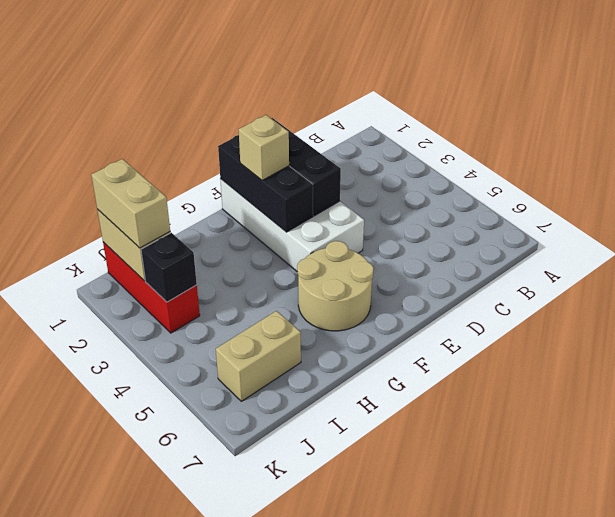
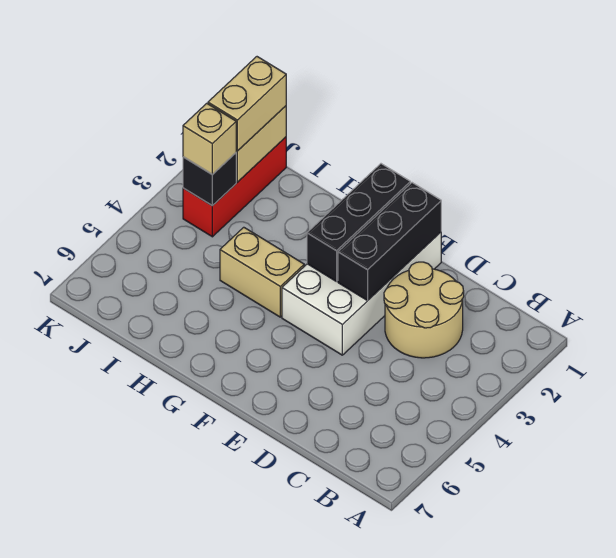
tan 1x1 brick [239,115,289,180] -> tan 1x1 brick moved to [183,103,236,175]
tan 2x2 round brick [297,241,374,331] -> tan 2x2 round brick moved to [384,262,464,358]
tan 1x2 brick [216,311,301,401] -> tan 1x2 brick moved to [220,227,304,317]

